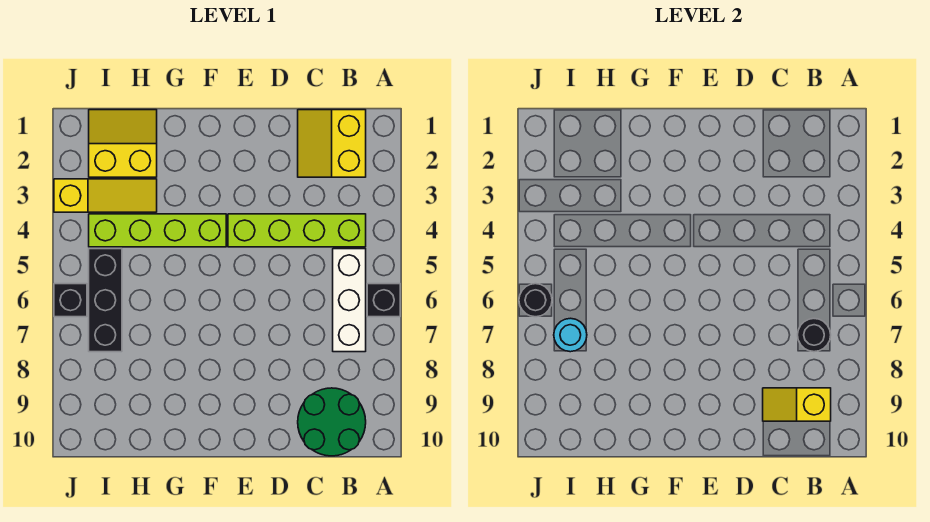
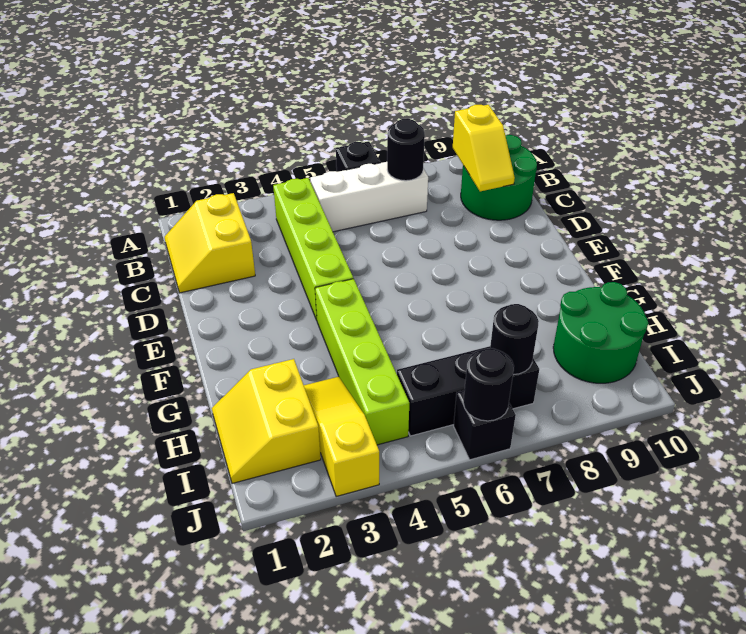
yellow 2x2 slope [298,110,366,177] -> yellow 2x2 slope turned to [164,193,255,293]
none -> green 2x2 round brick [553,282,648,383]
cyan 1x1 round brick [554,318,587,352] -> black 1x1 round brick [490,304,539,375]

